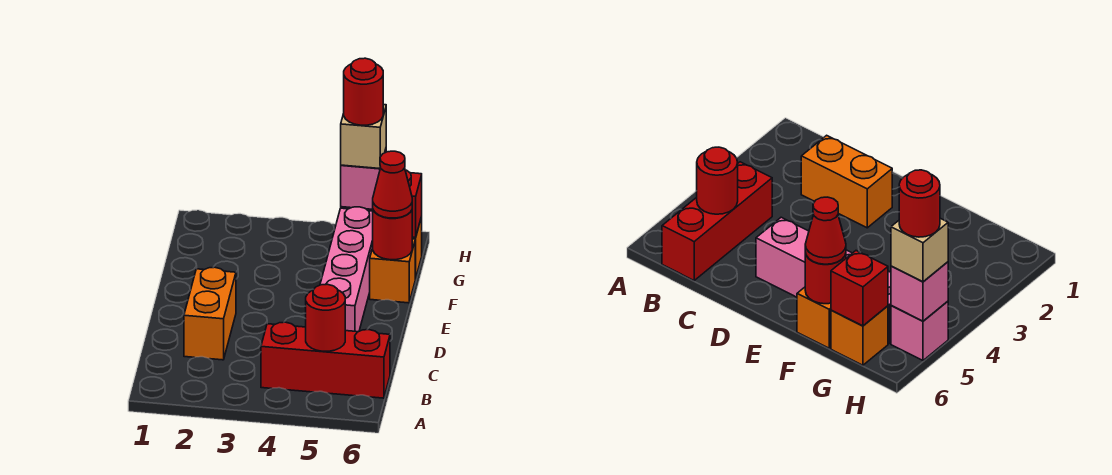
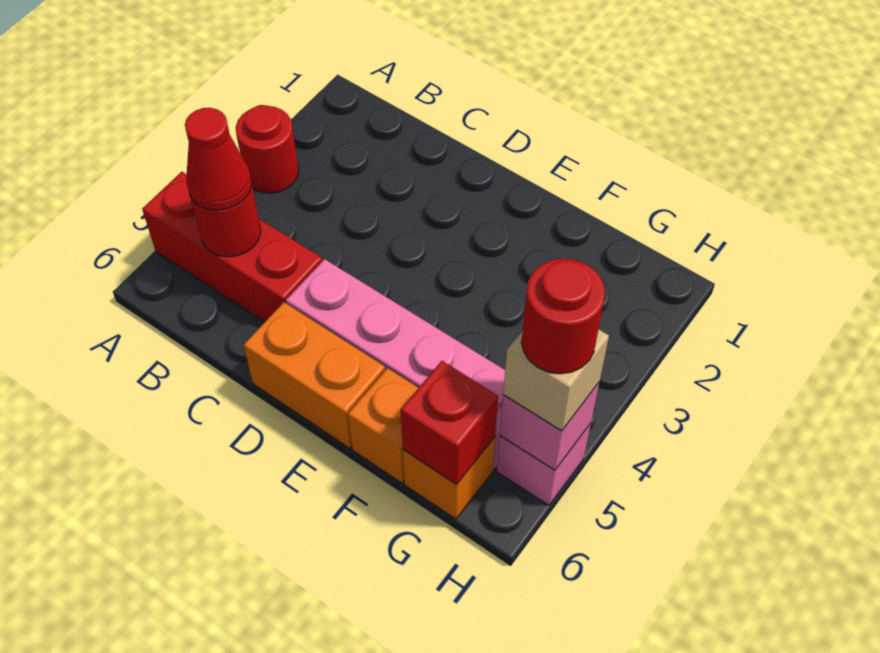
red 1x3 brick [261,322,390,398] -> red 1x3 brick turned to [142,172,322,322]
orange 1x2 brick [184,267,236,360] -> orange 1x2 brick moved to [244,302,385,448]
red 1x1 round brick [373,210,413,260] -> red 1x1 round brick moved to [236,105,299,193]
red 1x1 cone [373,151,412,218] -> red 1x1 cone moved to [185,108,251,210]

